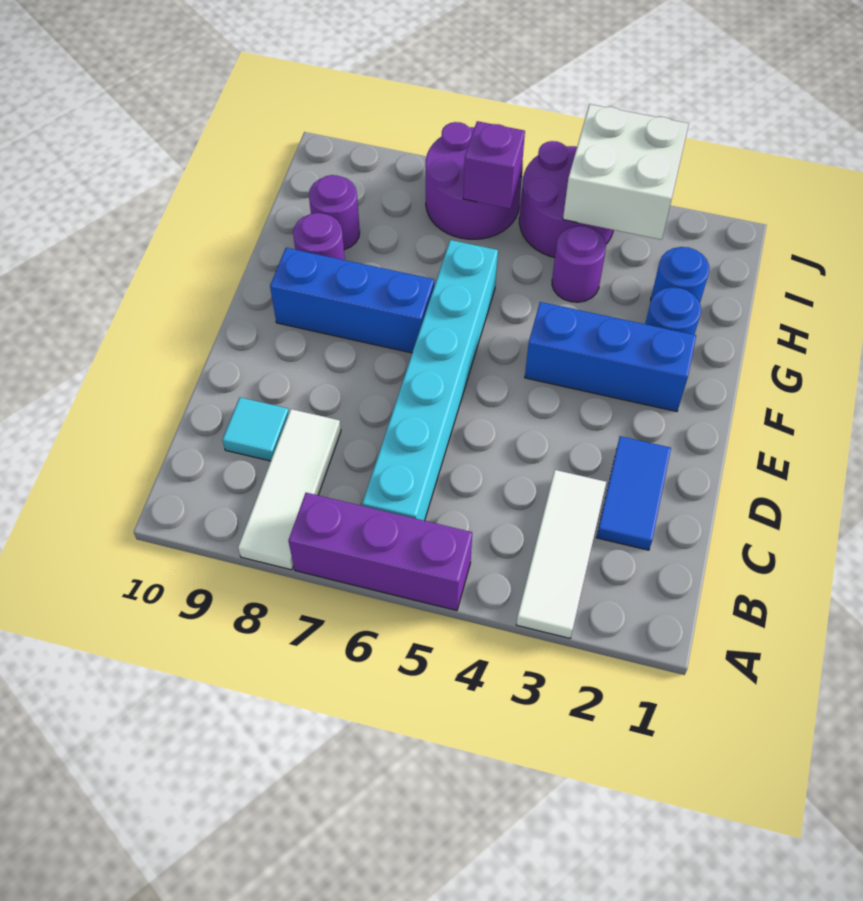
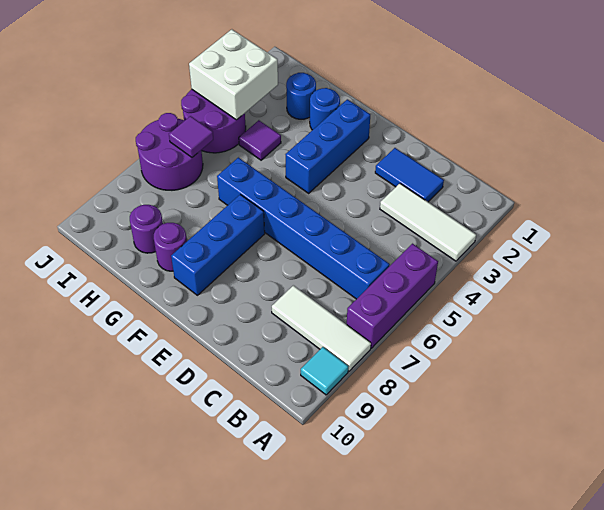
cyan 1x6 brick [362,240,498,521] -> blue 1x6 brick [217,158,390,299]
cyan 1x1 tile [223,397,289,461] -> cyan 1x1 tile moved to [301,347,349,395]
purple 1x1 round brick [552,226,606,302] -> purple 1x1 tile [239,120,281,160]
purple 1x1 brick [463,121,525,209] -> purple 1x1 tile [169,116,213,157]

